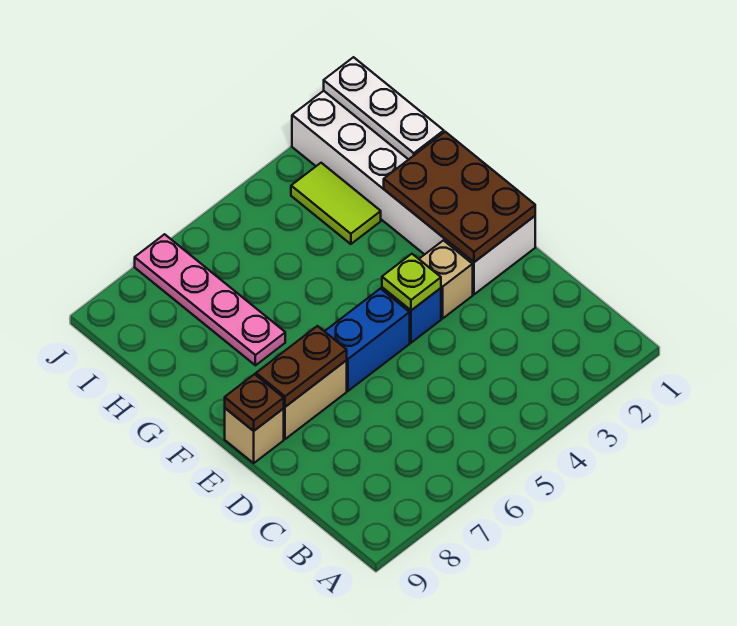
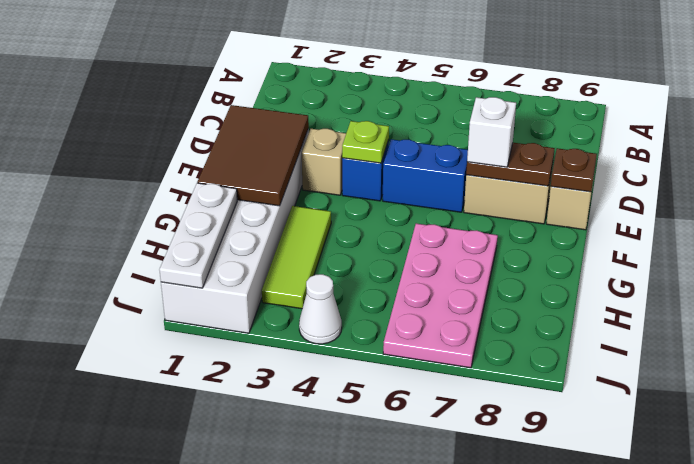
brown 2x3 plate [384,132,535,262] -> brown 2x3 tile [197,105,309,206]
none -> white 1x1 brick [467,97,516,167]
pink 1x4 plate [135,234,285,365] -> pink 2x4 plate [383,224,498,368]
lime 1x2 tile [291,163,381,244] -> lime 1x3 tile [262,206,331,309]
none -> white 1x1 cone [299,274,342,344]

